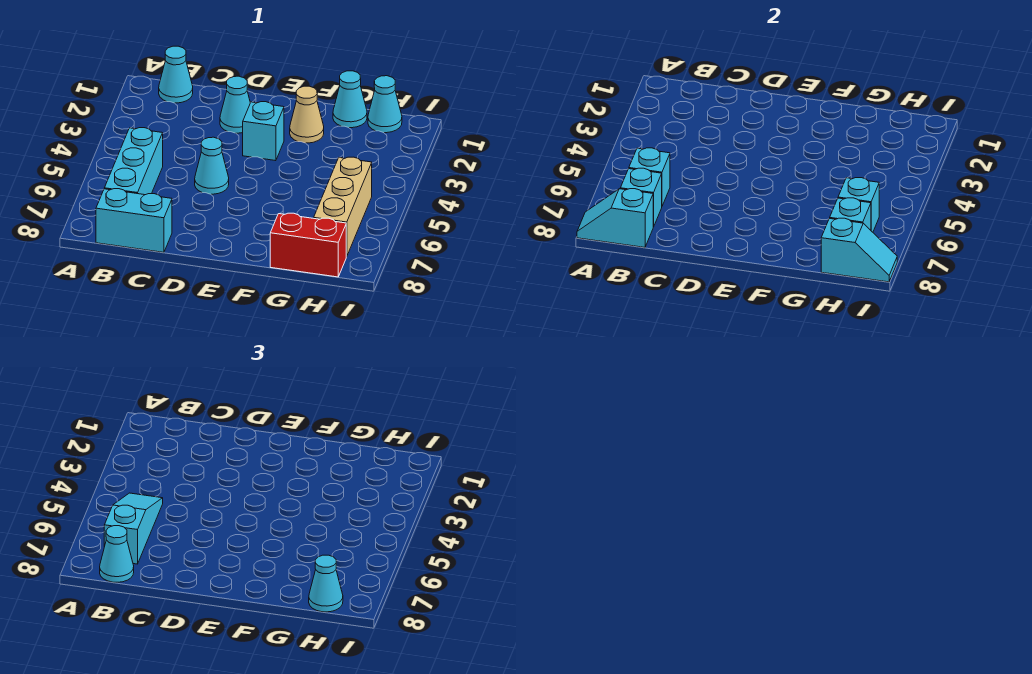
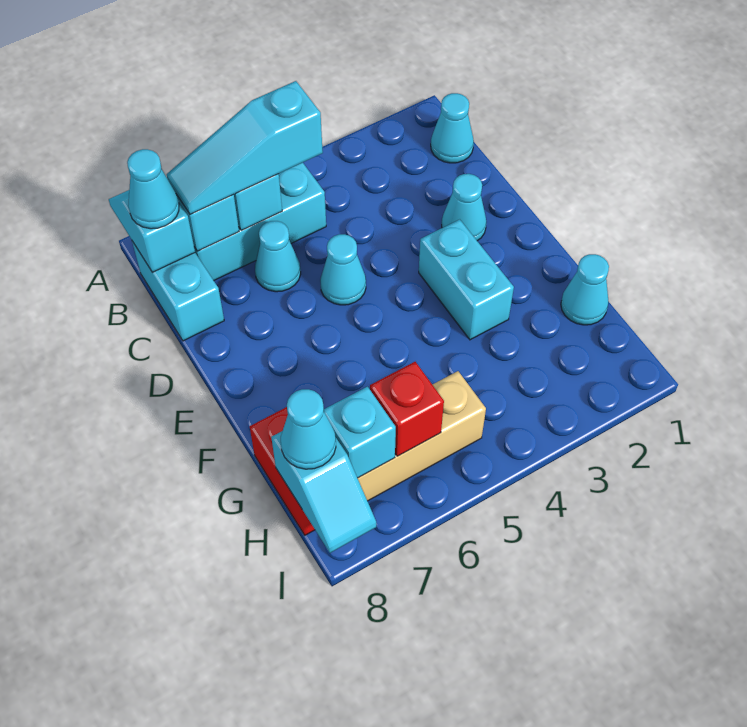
cyan 1x3 slope [104,493,163,564] -> cyan 1x3 slope turned to [167,81,323,214]
cyan 1x1 brick [243,102,284,161] -> cyan 1x2 brick [419,219,514,340]
tan 1x1 cone [290,86,324,143] -> none
cyan 1x1 cone [368,76,402,133] -> cyan 1x1 cone moved to [255,221,301,292]
cyan 1x1 brick [838,178,879,232] -> red 1x1 brick [370,362,444,456]

